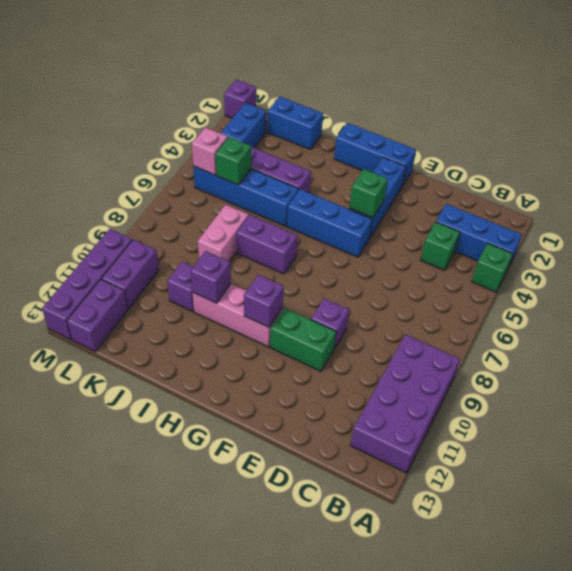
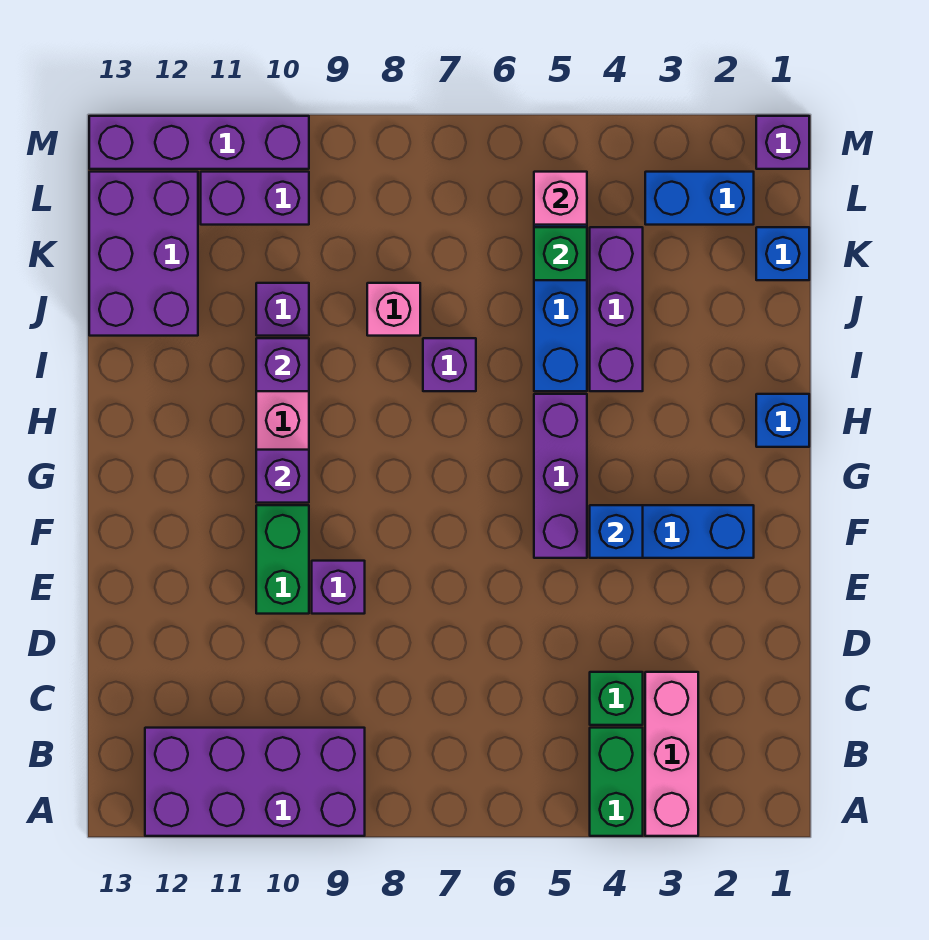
blue 1x3 brick [436,204,522,269] -> pink 1x3 brick [645,672,698,836]
green 1x1 brick [472,243,513,292] -> green 1x2 brick [590,728,643,836]
blue 1x3 brick [334,123,416,186] -> blue 1x1 brick [756,394,809,447]
green 1x1 brick [349,169,388,218] -> blue 1x1 brick [590,505,643,558]
blue 1x3 brick [287,189,372,257] -> purple 1x3 brick [534,394,587,558]
purple 1x2 brick [237,215,298,274] -> purple 1x1 brick [423,338,476,391]
blue 1x2 brick [268,97,323,150] -> blue 1x1 brick [756,227,809,280]
pink 1x2 brick [198,205,249,261] -> pink 1x1 brick [367,283,420,336]
purple 1x2 brick [67,279,128,352] -> purple 2x3 brick [89,172,198,336]

